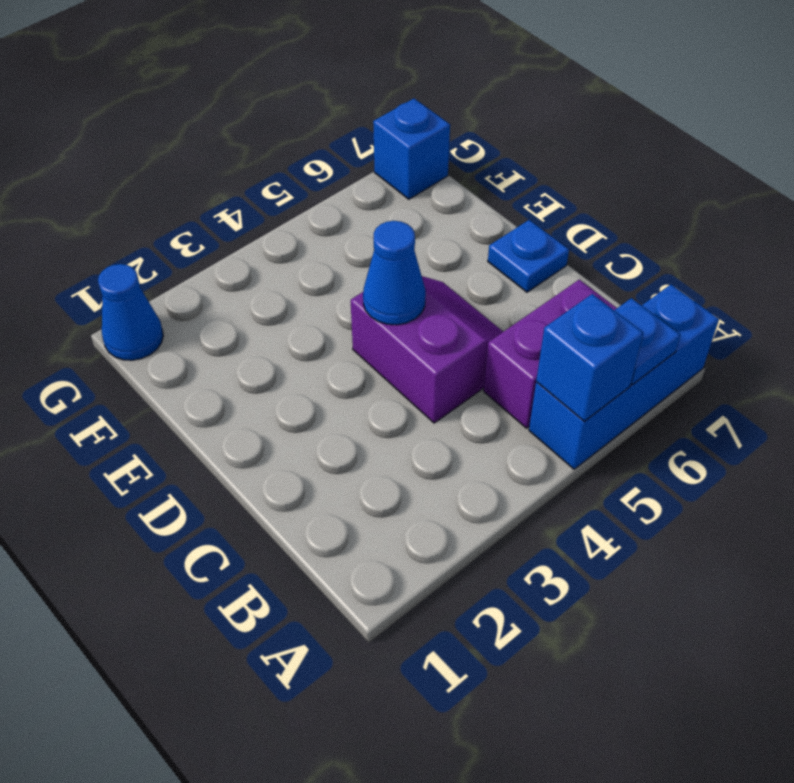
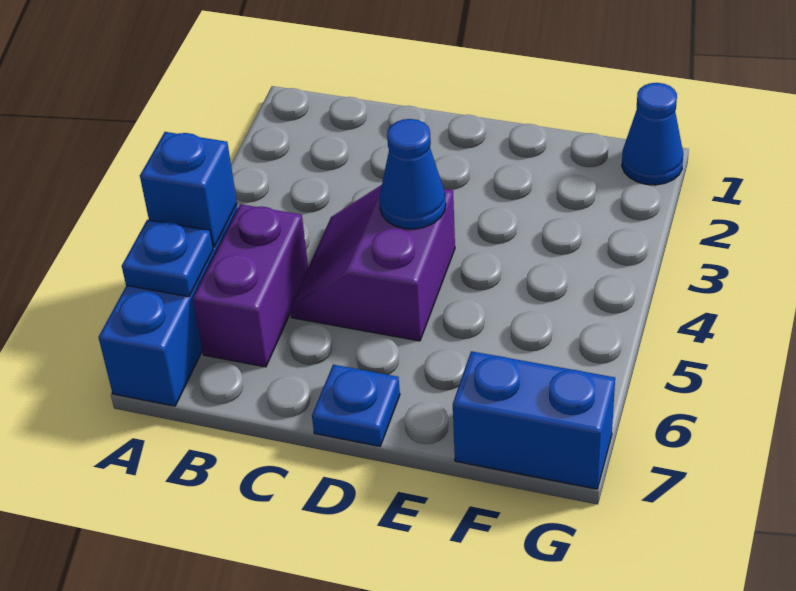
purple 2x2 slope [351,276,503,423] -> purple 2x2 slope turned to [290,185,455,341]
blue 1x1 brick [373,98,450,199] -> blue 1x2 brick [453,351,615,489]

